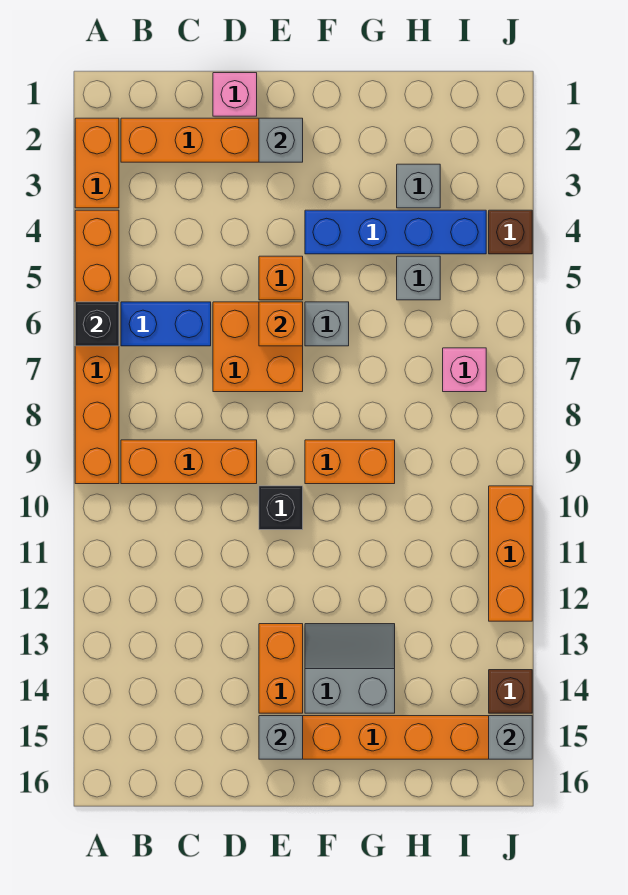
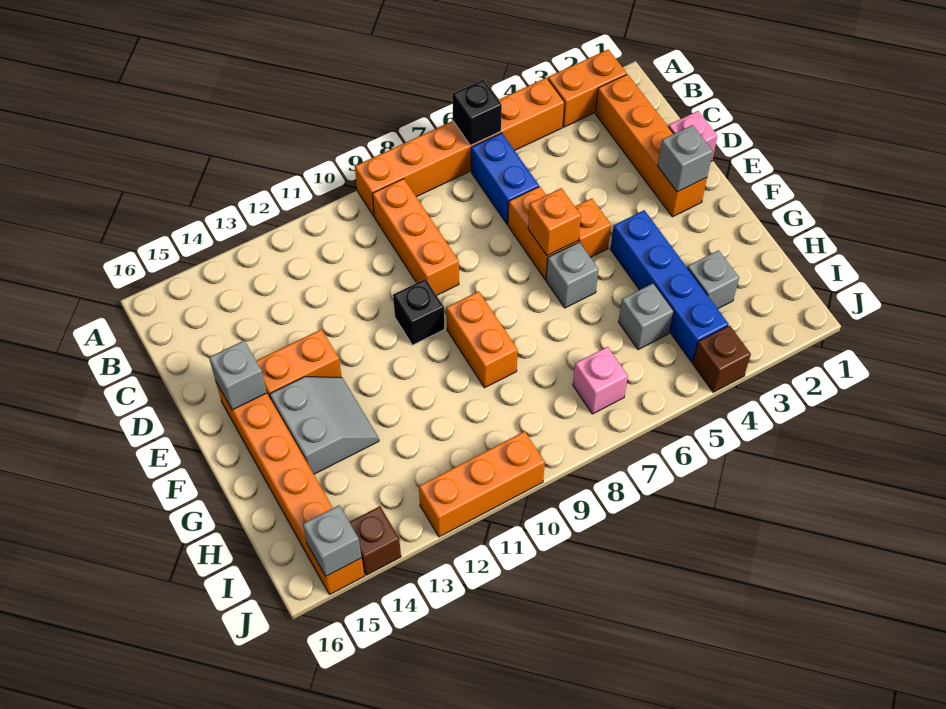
orange 2x2 brick [213,302,303,392] -> orange 1x2 brick [508,187,578,280]

